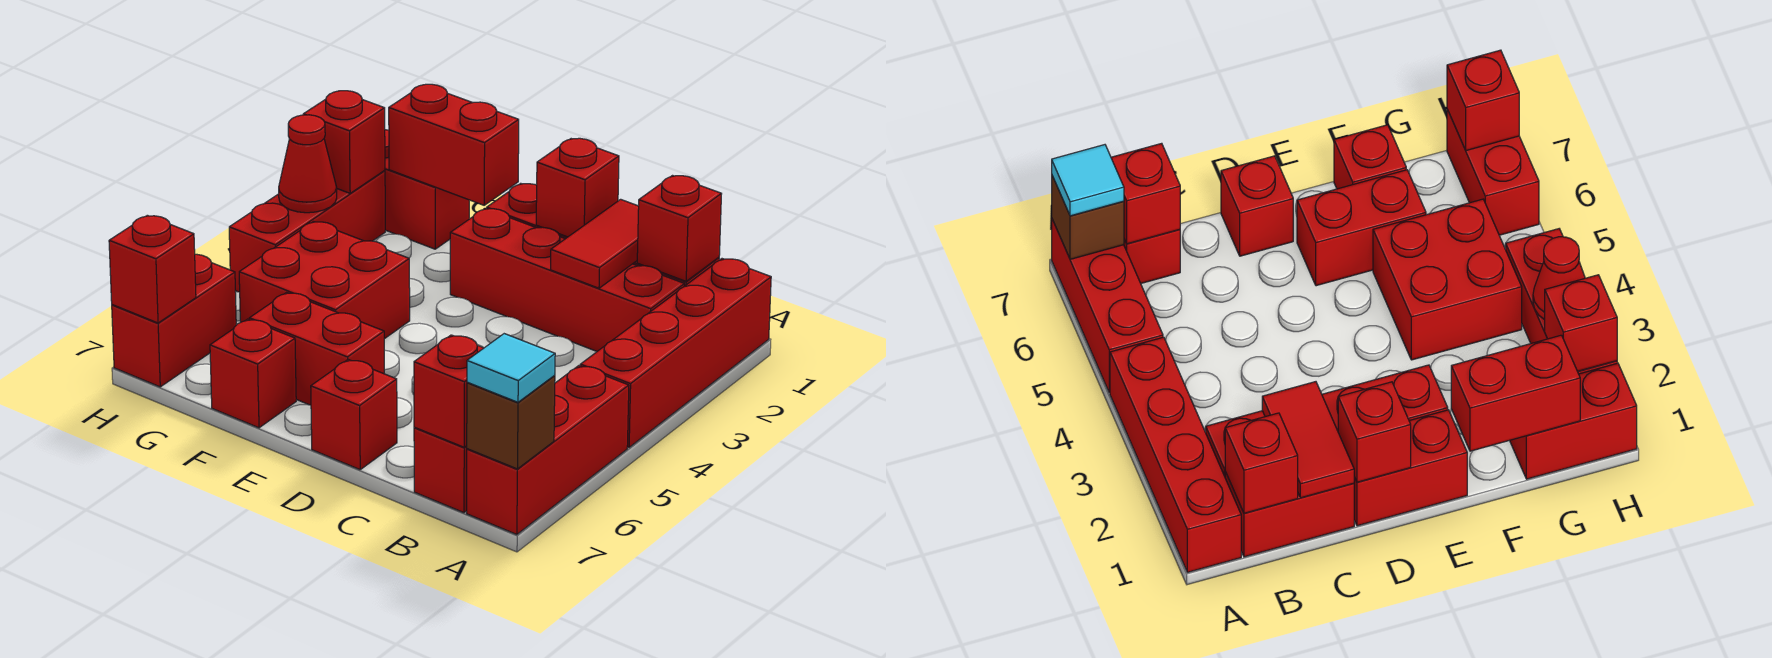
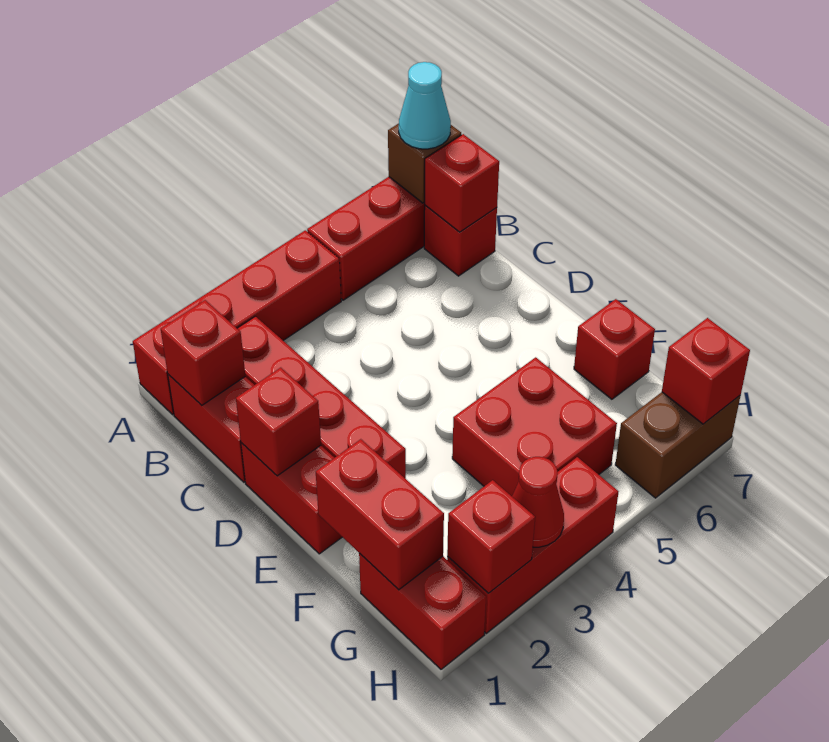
cyan 1x1 tile [467,334,555,402] -> cyan 1x1 cone [399,62,451,149]
red 1x2 tile [551,199,639,288] -> none
red 1x1 brick [311,360,397,470] -> none
red 1x2 brick [250,293,384,405] -> none
red 1x2 brick [112,254,236,387] -> brown 1x2 brick [615,392,741,498]

